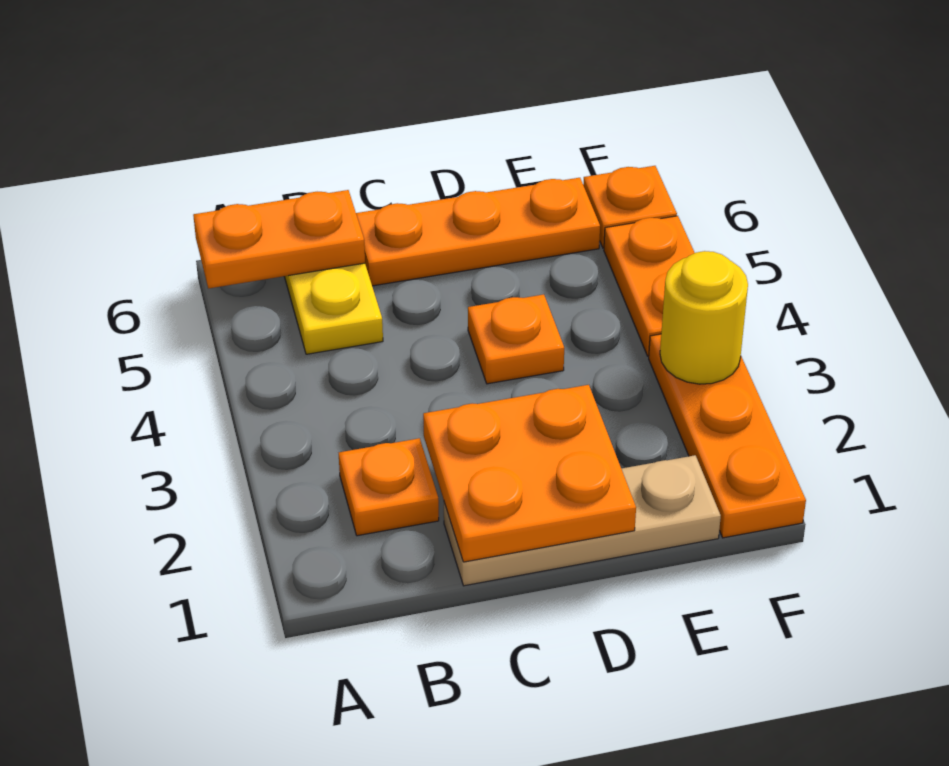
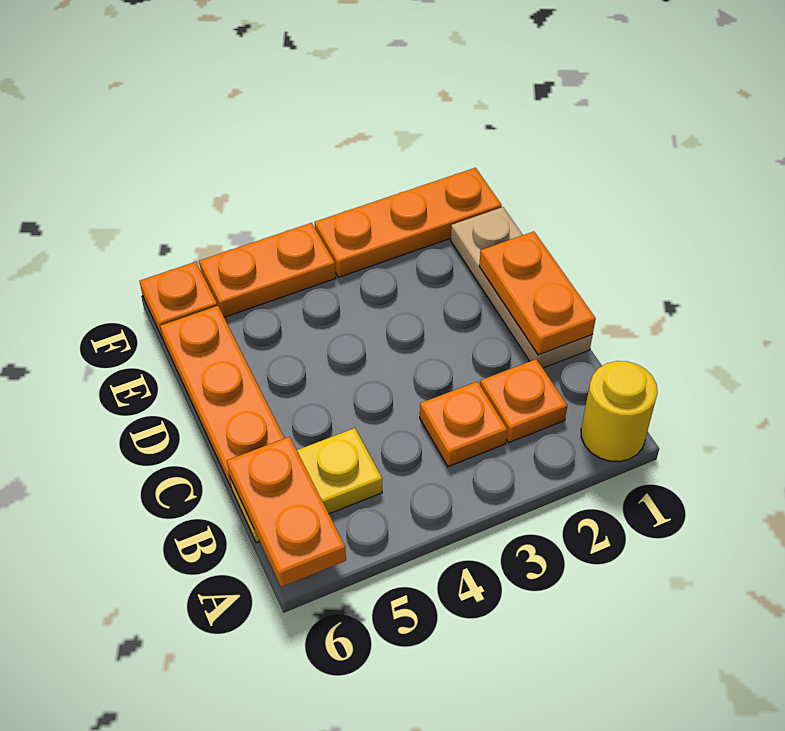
orange 2x2 plate [423,385,636,562] -> orange 1x2 plate [479,231,596,355]
orange 1x1 plate [468,294,564,384] -> orange 1x1 plate moved to [420,381,507,467]
yellow 1x1 round brick [660,251,748,384] -> yellow 1x1 round brick moved to [581,361,658,462]

